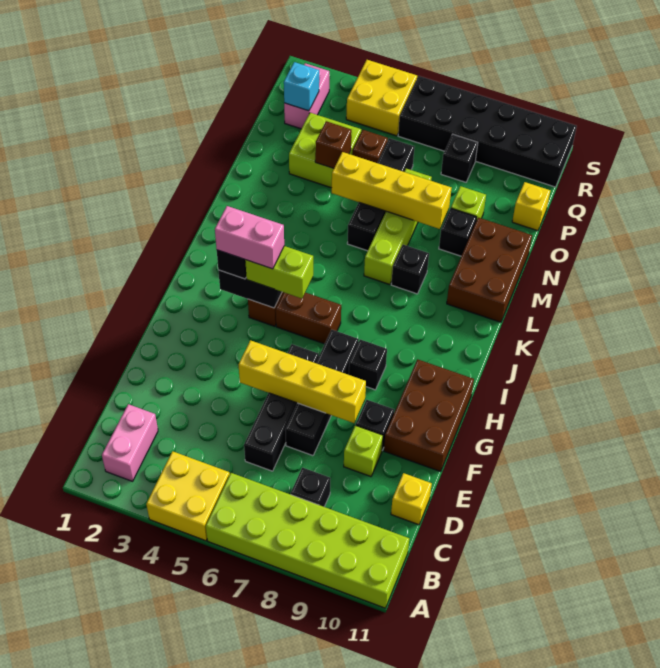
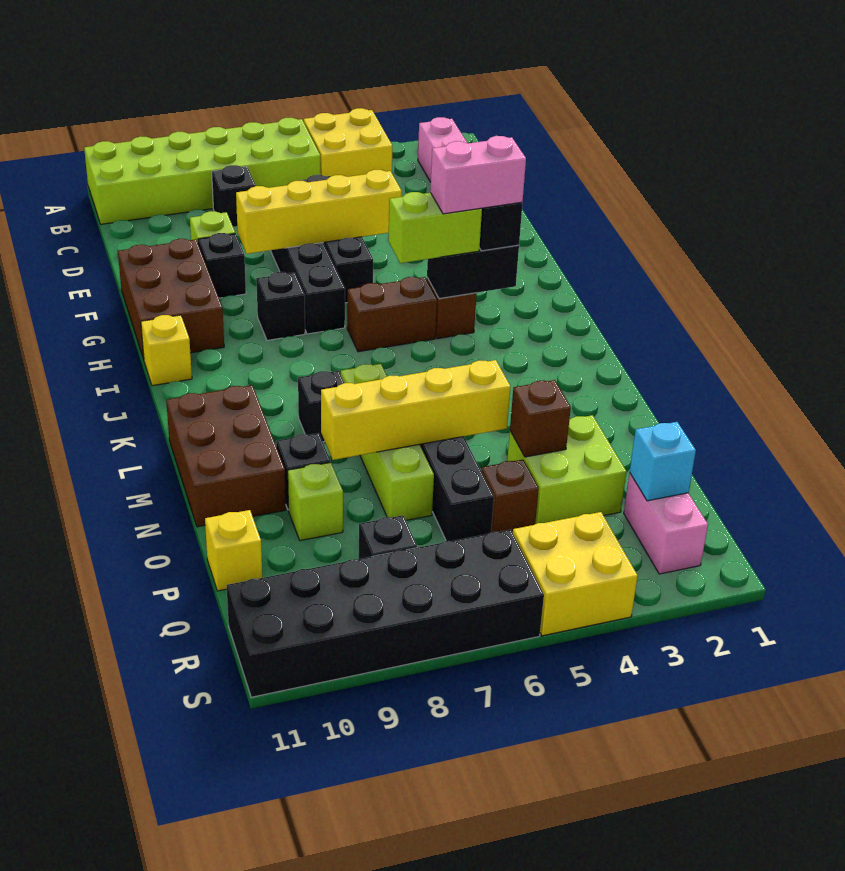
yellow 1x1 brick [391,473,432,525] -> yellow 1x1 brick moved to [141,315,192,386]

